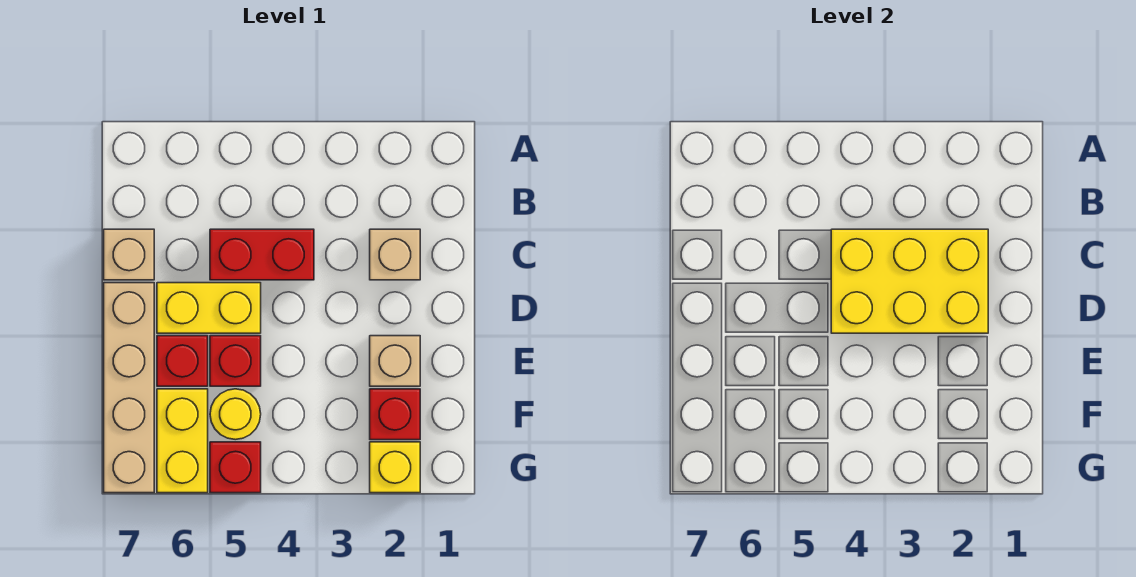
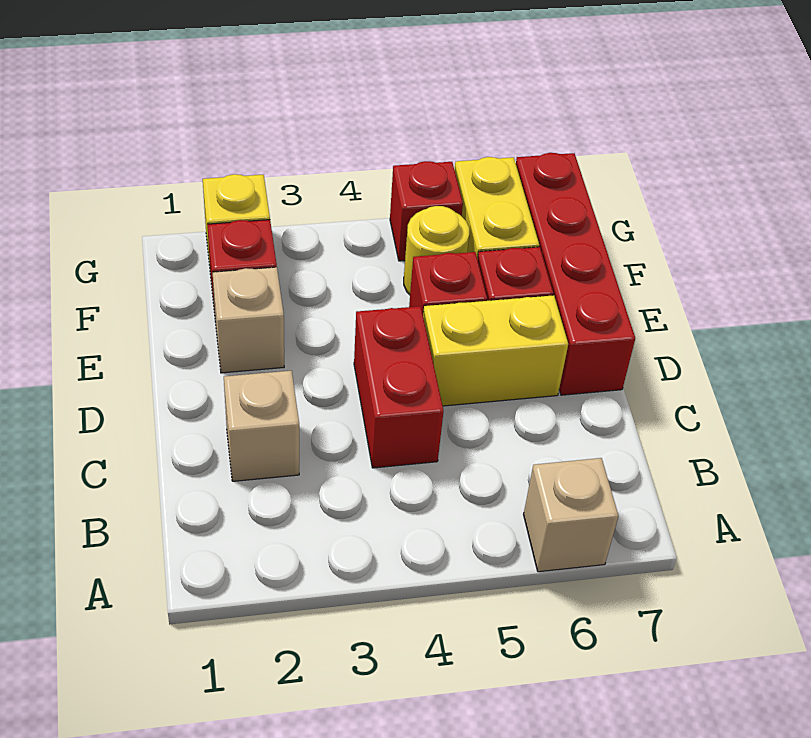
yellow 2x3 brick [831,229,988,333] -> none
red 1x2 brick [210,229,314,280] -> red 1x2 brick turned to [354,306,444,468]
tan 1x1 brick [104,229,154,280] -> tan 1x1 brick moved to [524,458,619,572]
tan 1x4 brick [104,283,154,493] -> red 1x4 brick [516,153,635,395]

